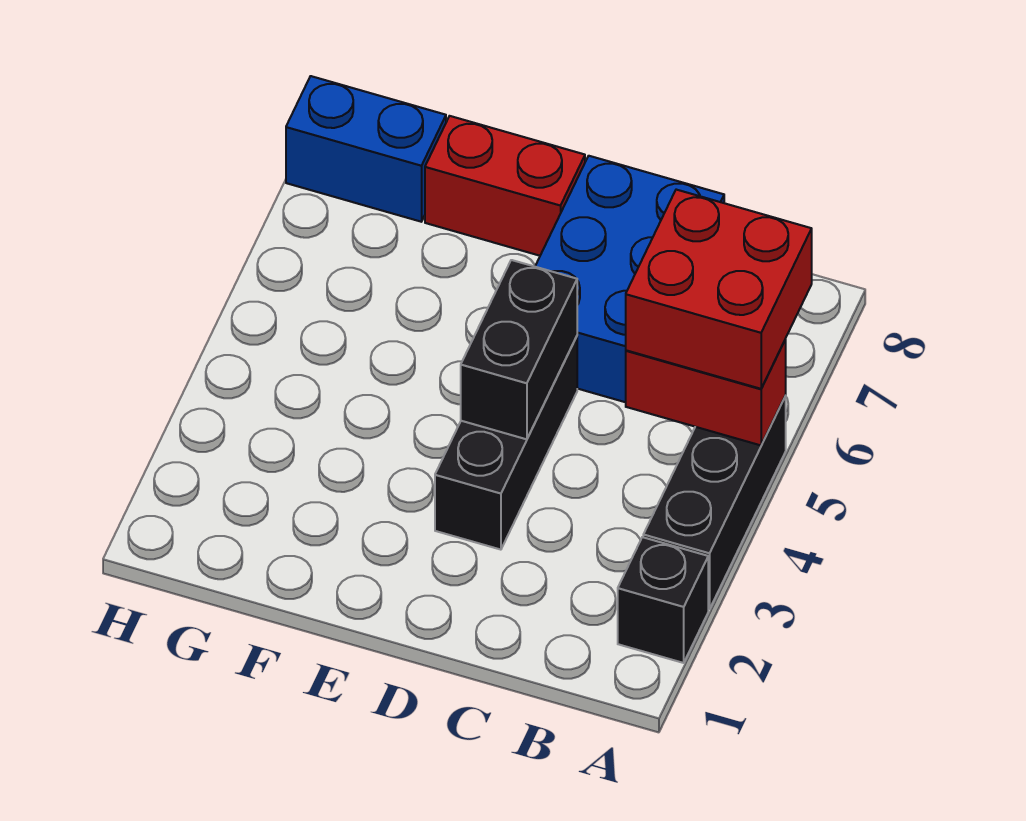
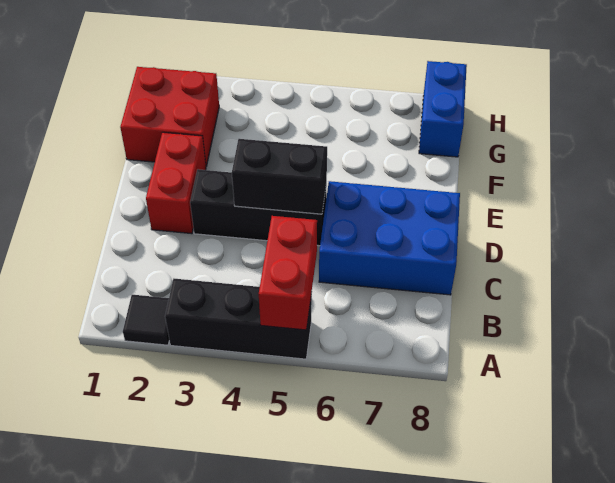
black 1x1 brick [618,537,708,663] -> black 1x1 tile [123,295,169,345]
red 2x2 brick [626,190,812,389] -> red 2x2 brick moved to [120,67,219,166]
red 1x2 brick [425,116,585,256] -> red 1x2 brick moved to [146,132,206,234]

